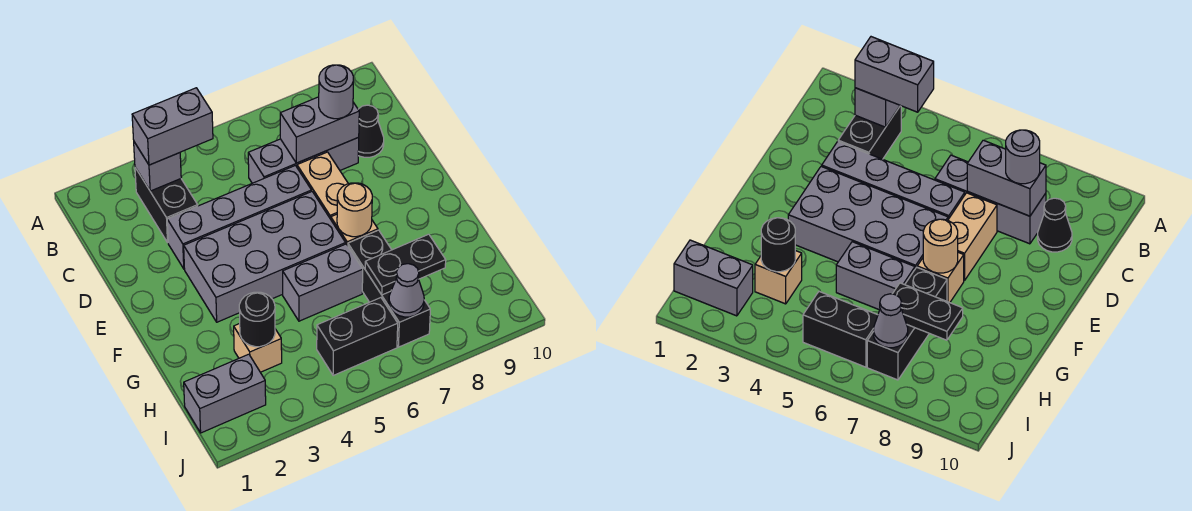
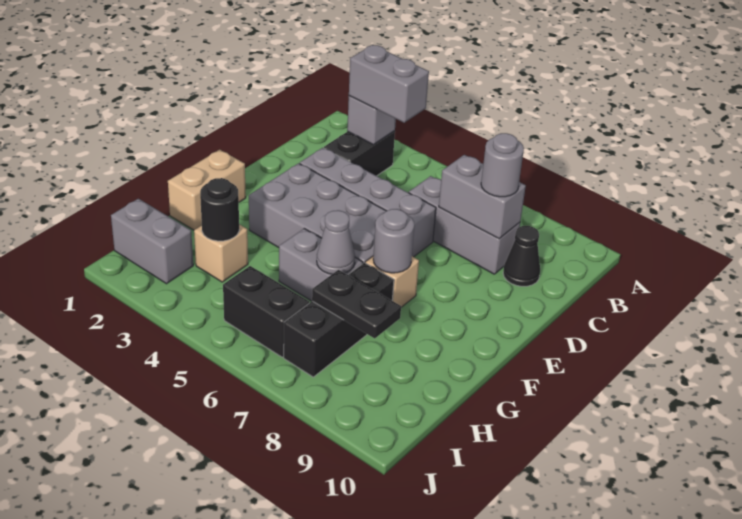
tan 1x2 brick [297,152,348,219] -> tan 1x2 brick moved to [168,150,246,230]
tan 1x1 round brick [337,183,372,237] -> grey 1x1 round brick [373,209,414,273]
grey 1x1 cone [389,264,424,317] -> grey 1x1 cone moved to [317,210,355,274]

